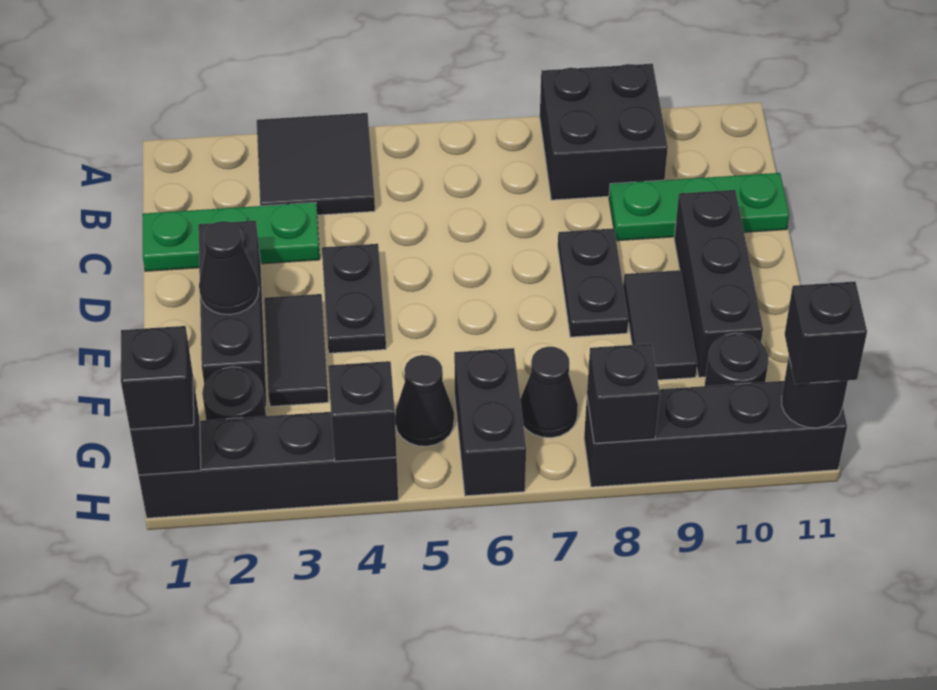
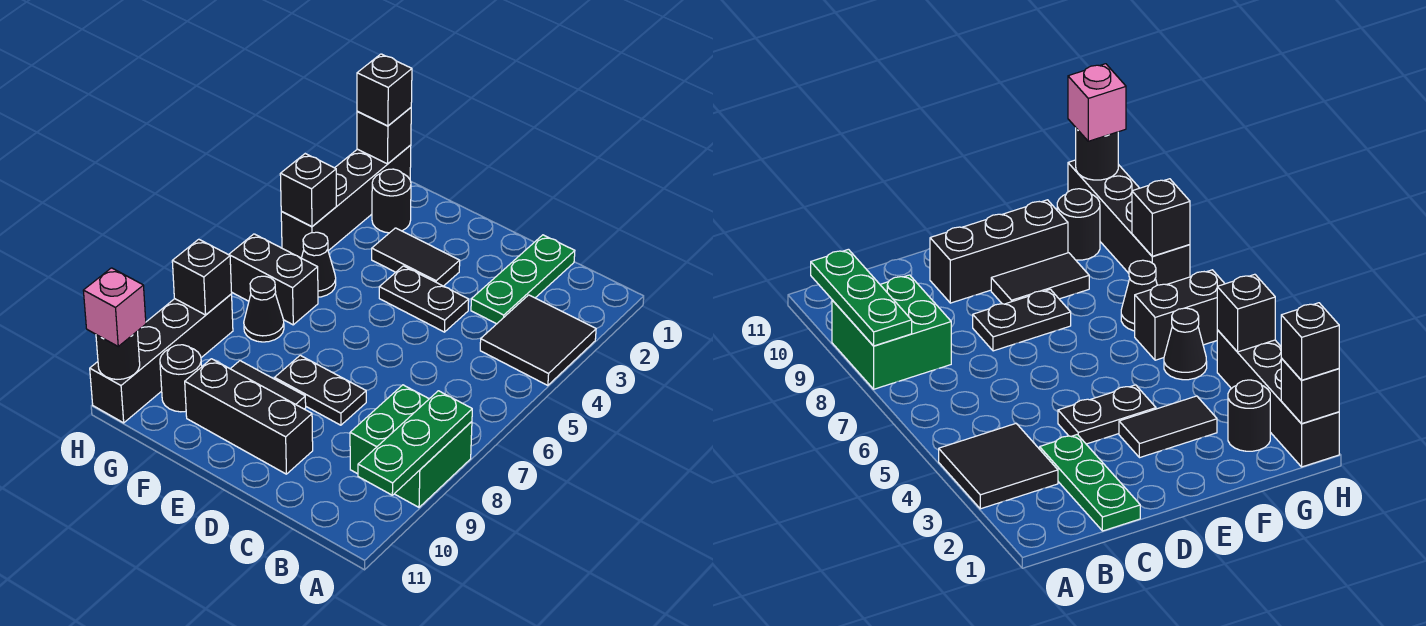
black 2x2 brick [540,64,668,200] -> green 2x2 brick [350,385,472,507]
green 1x3 plate [609,173,789,241] -> green 1x3 plate moved to [358,391,472,495]
black 1x3 brick [198,221,267,407] -> none
black 1x1 cone [199,221,259,314] -> none
black 1x1 brick [785,282,867,384] -> pink 1x1 brick [83,268,146,346]

